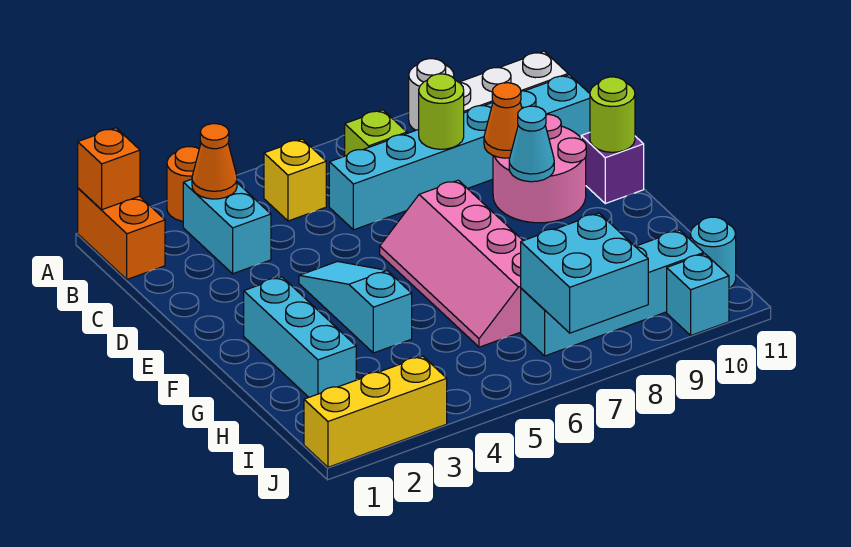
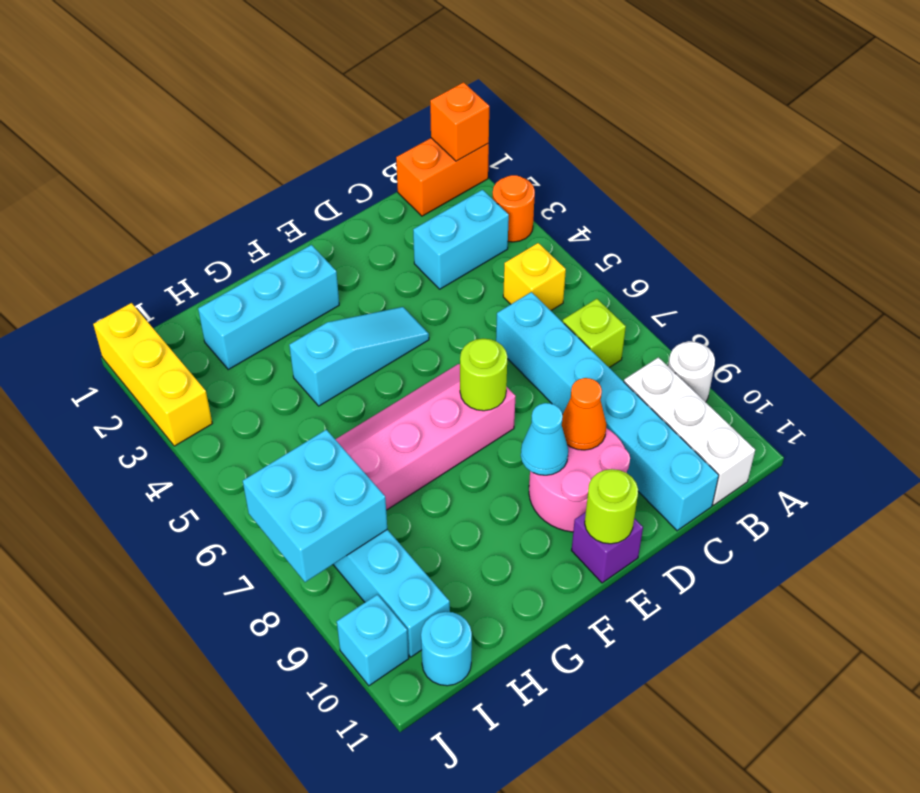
orange 1x1 cone [192,124,237,199] -> none
lime 1x1 round brick [419,74,464,149] -> lime 1x1 round brick moved to [460,339,507,411]

